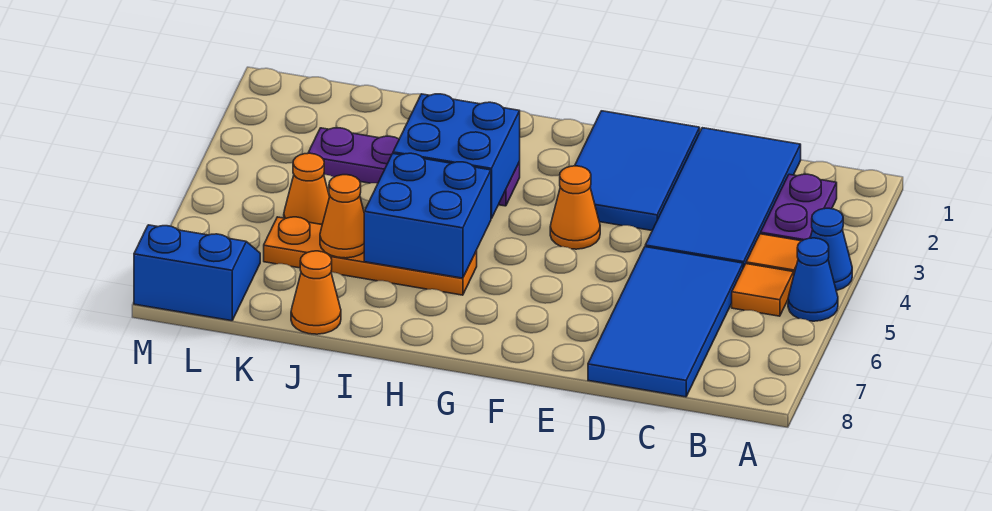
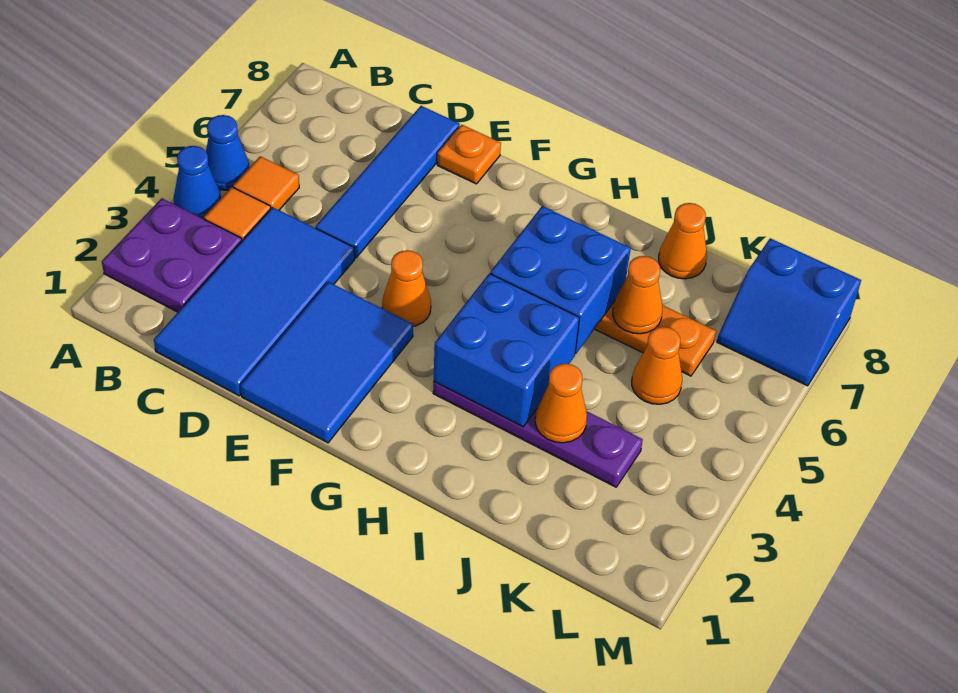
purple 1x2 plate [761,174,837,241] -> purple 2x2 plate [102,198,242,312]
blue 2x4 tile [588,247,743,397] -> blue 1x4 tile [316,106,460,258]
none -> orange 1x1 plate [437,125,501,184]
none -> orange 1x1 cone [535,364,587,443]

